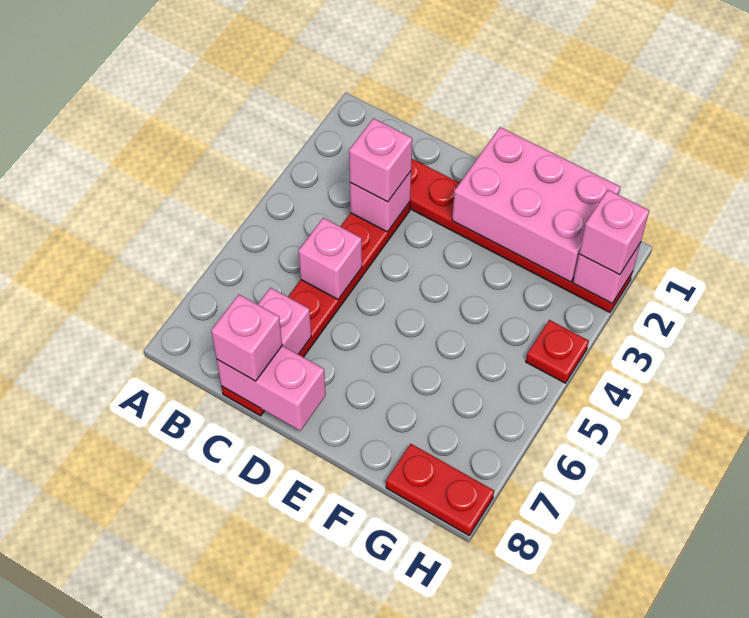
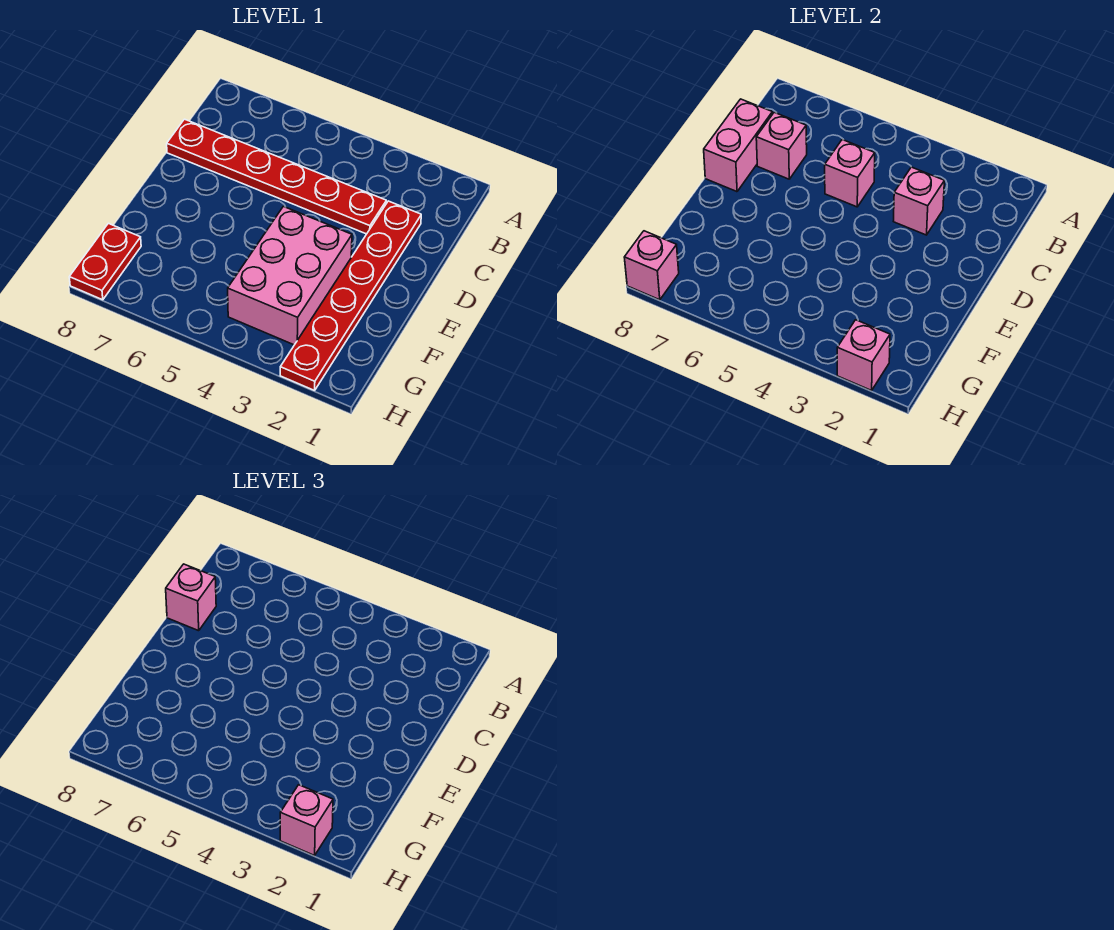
pink 1x1 brick [349,118,412,202] -> pink 1x1 brick moved to [624,231,679,300]
pink 2x3 brick [452,127,620,282] -> pink 2x3 brick moved to [228,206,352,345]
red 1x1 plate [526,320,589,383] -> none

